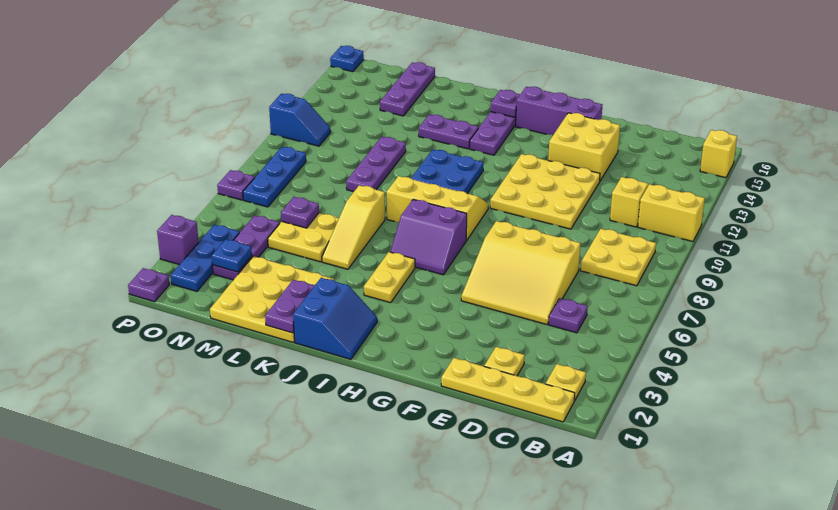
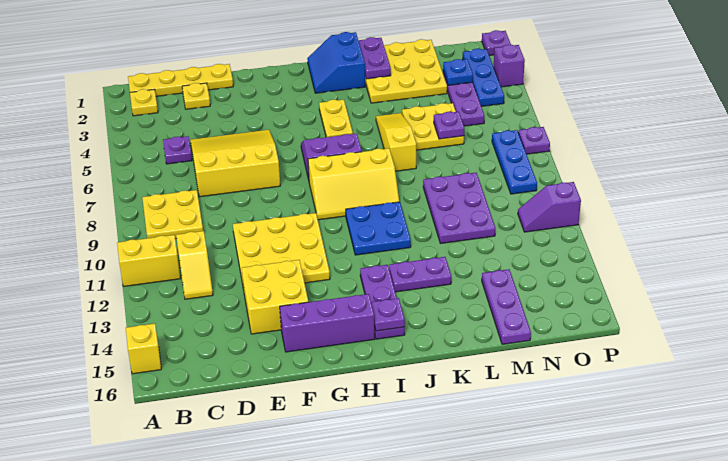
purple 1x3 plate [346,137,406,192] -> purple 2x3 plate [423,173,496,244]
blue 1x2 slope [269,94,331,146] -> purple 1x2 slope [518,182,581,232]
blue 1x1 plate [330,46,364,72] -> none

